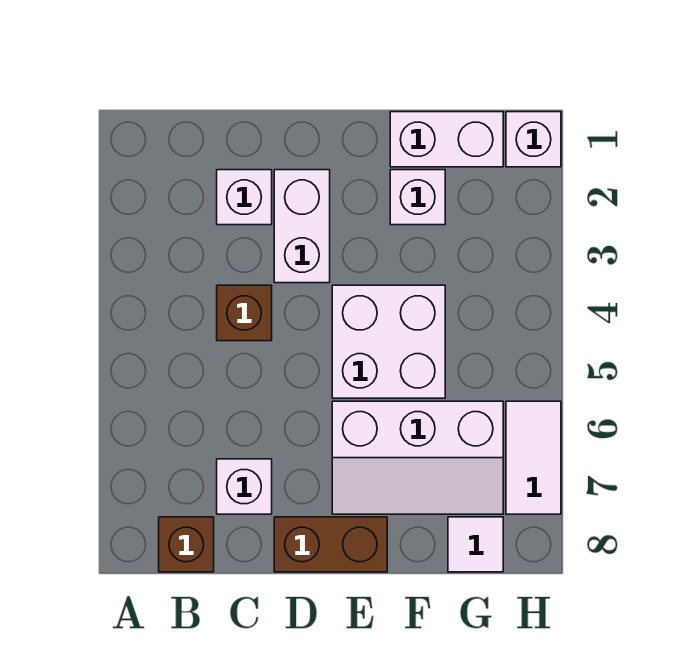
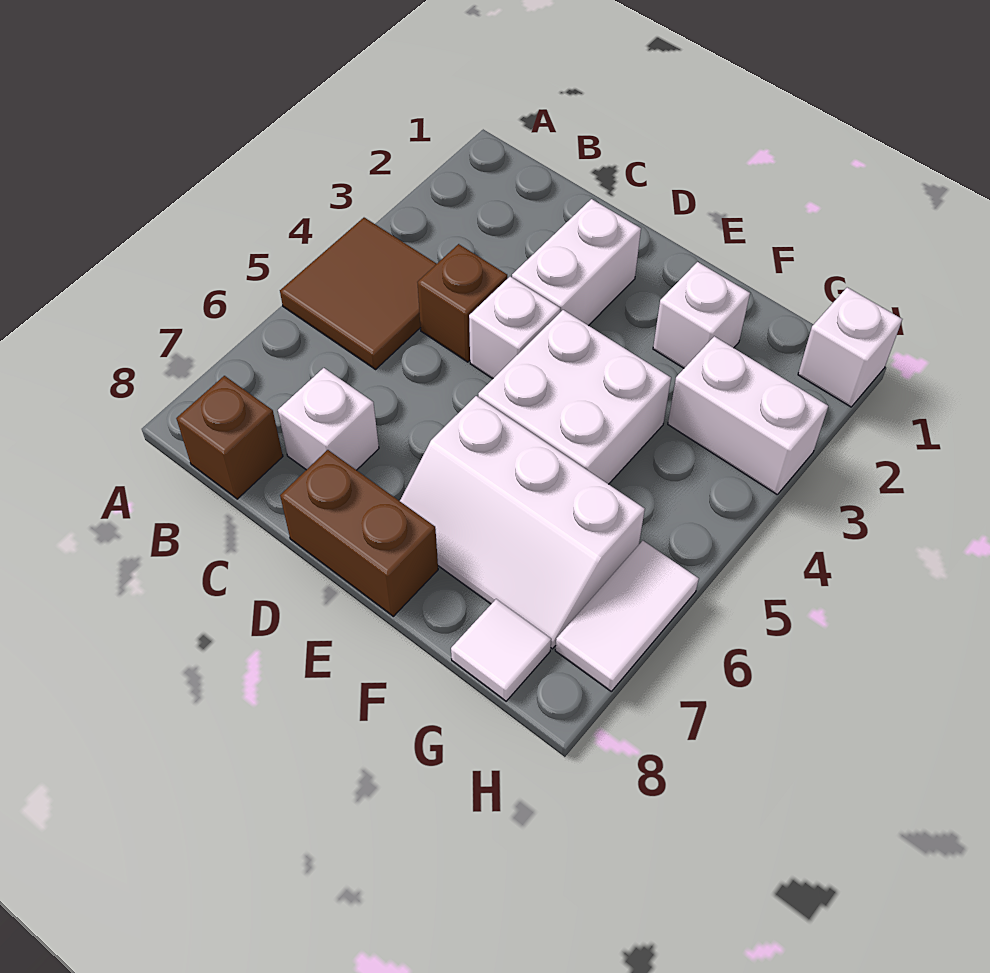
none -> brown 2x2 tile [280,218,437,369]
white 1x1 brick [217,170,272,225] -> white 1x1 brick moved to [469,277,560,379]
white 1x2 brick [390,112,503,167] -> white 1x2 brick moved to [668,336,828,495]

